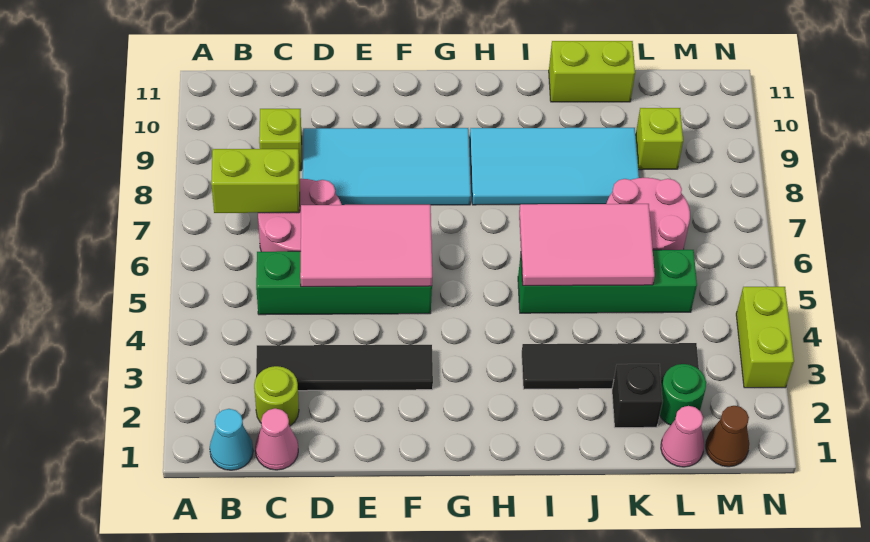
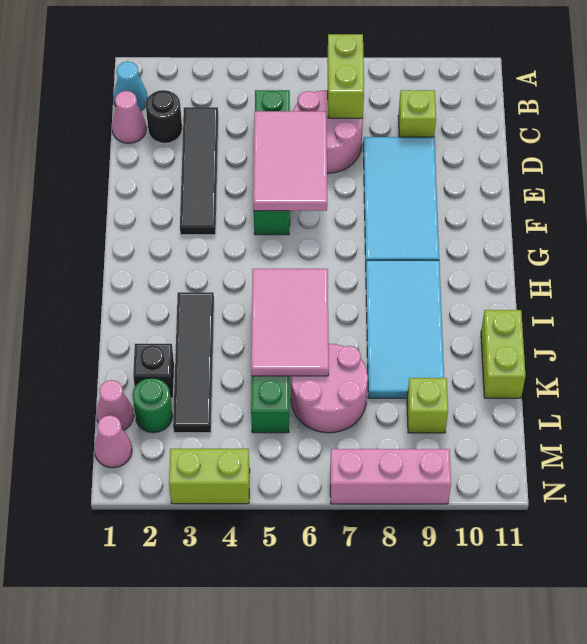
lime 1x1 round brick [254,366,299,426] -> black 1x1 round brick [146,90,182,143]
brown 1x1 cone [706,406,749,467] -> pink 1x1 cone [94,415,132,468]
none -> pink 1x3 brick [330,449,451,504]

